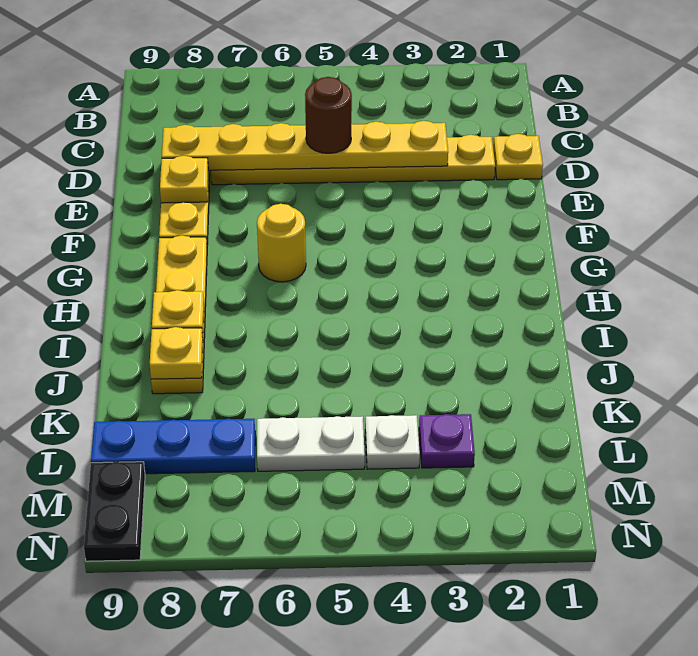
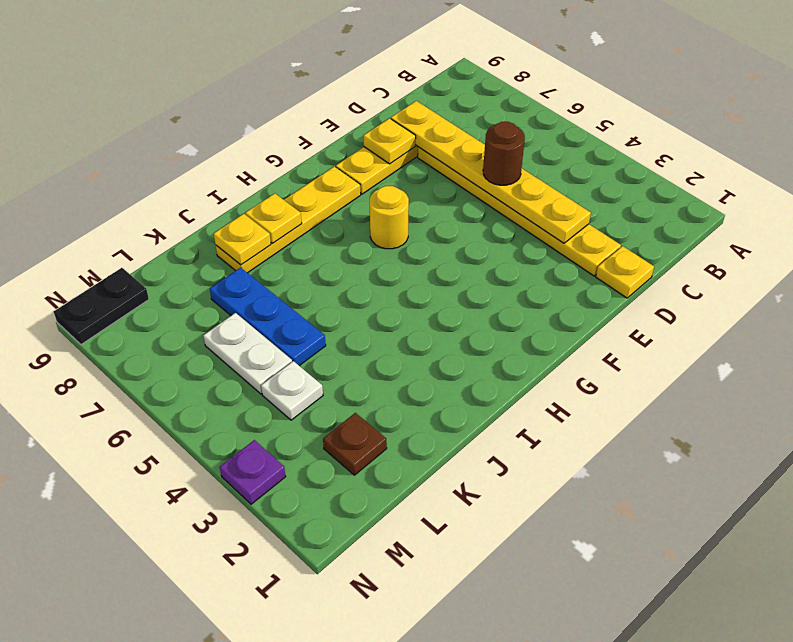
none -> brown 1x1 plate [323,413,387,475]
purple 1x1 plate [419,414,475,468] -> purple 1x1 plate moved to [220,440,286,504]
blue 1x3 plate [91,419,255,474] -> blue 1x3 plate moved to [210,268,326,366]

